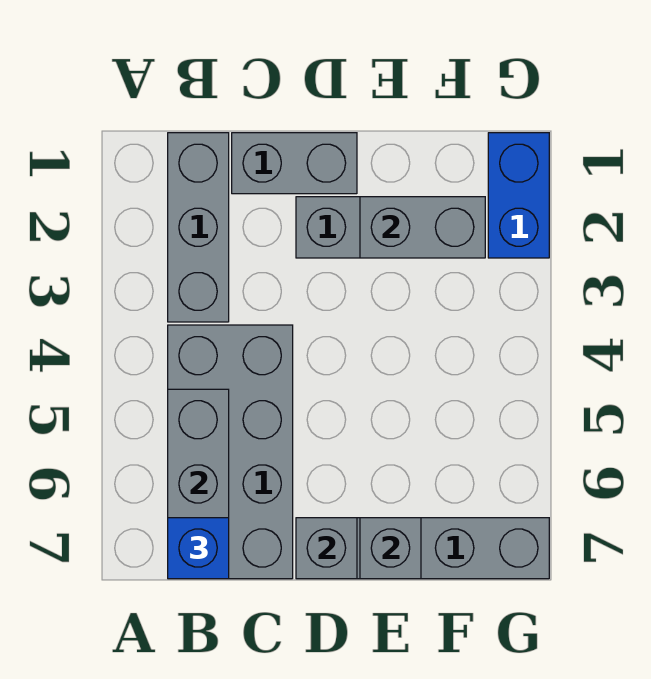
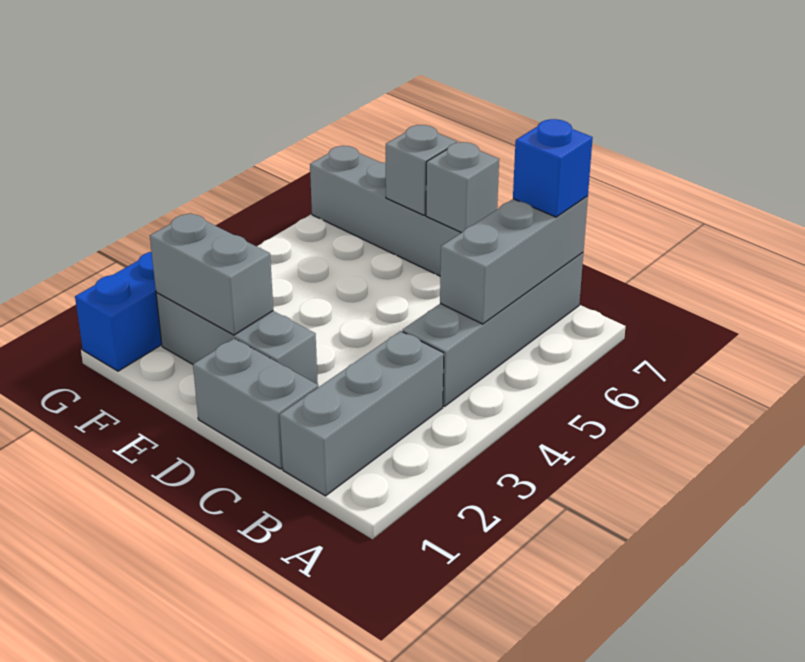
grey 2x4 brick [168,325,293,579] -> grey 1x4 brick [403,253,583,406]

